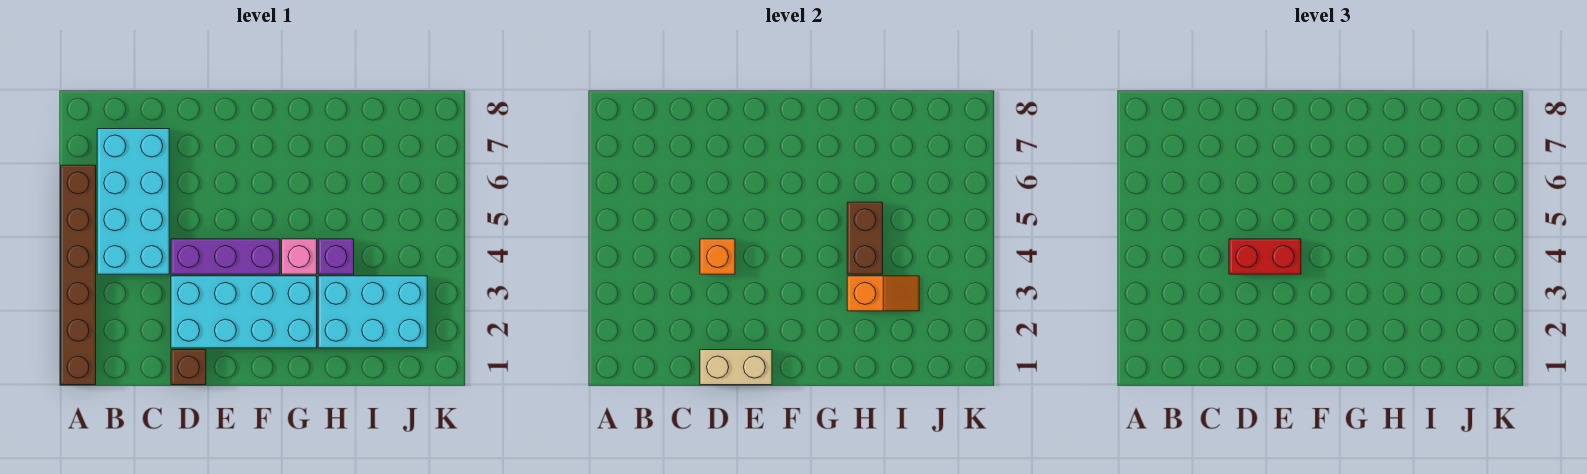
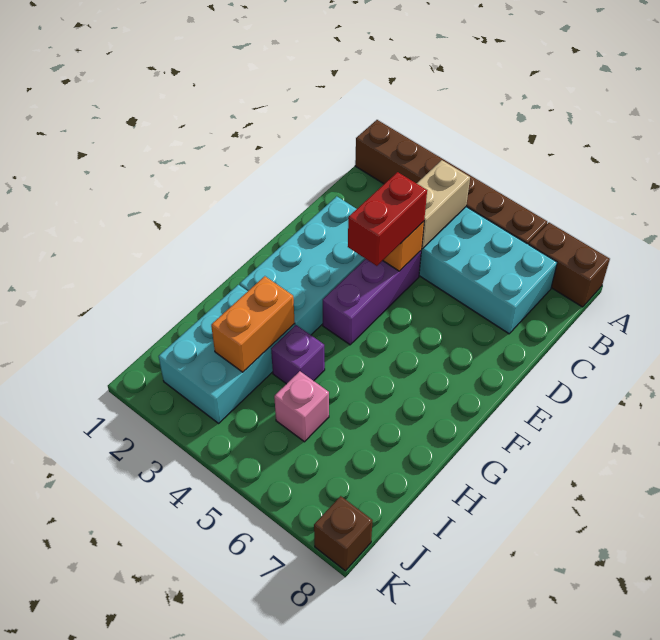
brown 1x1 brick [171,350,206,385] -> brown 1x1 brick moved to [314,496,373,571]
tan 1x2 brick [700,350,772,385] -> tan 1x2 brick moved to [417,160,470,249]
pink 1x1 brick [282,239,317,274] -> pink 1x1 brick moved to [274,371,329,442]
orange 1x2 slope [847,276,919,311] -> orange 1x2 brick [211,276,295,372]
brown 1x2 brick [847,202,883,274] -> brown 1x2 brick moved to [529,223,610,307]

